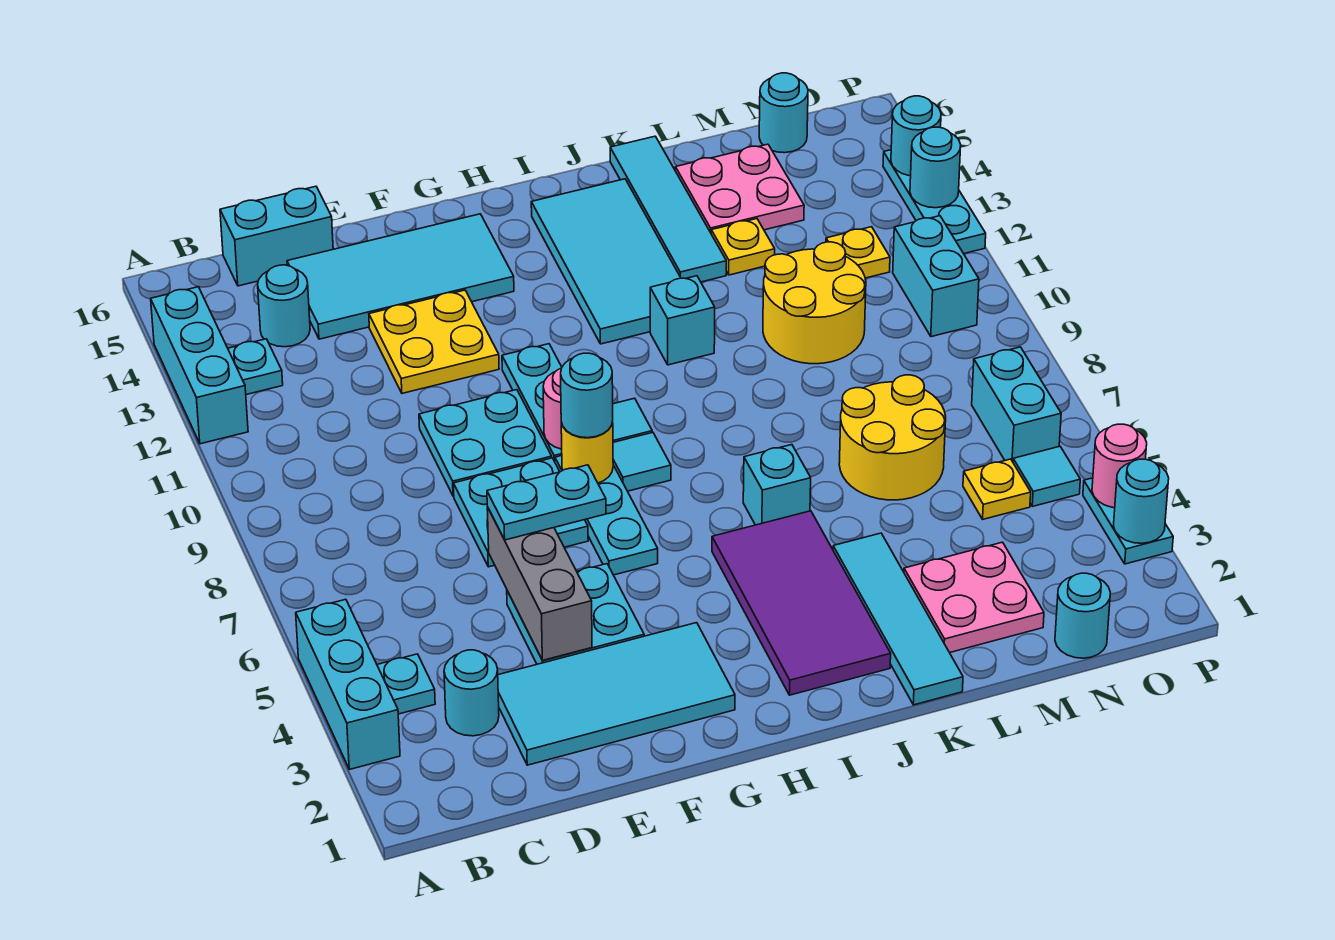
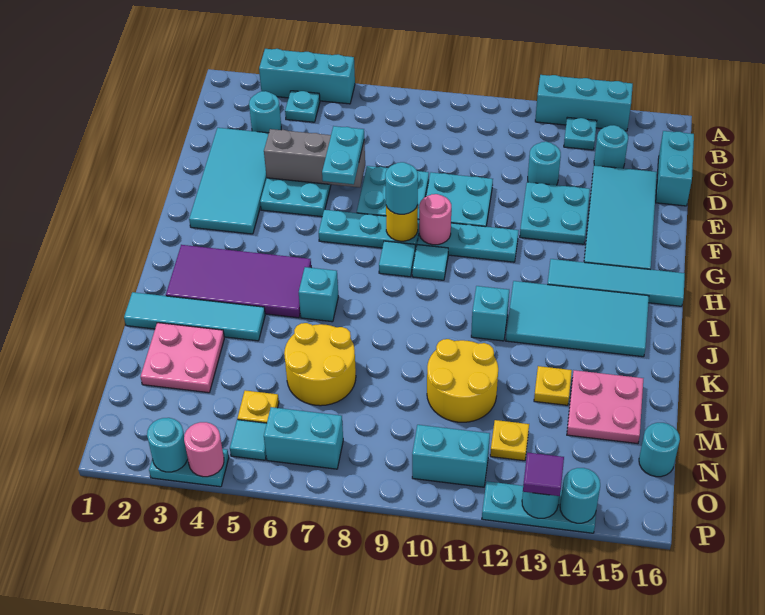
yellow 2x2 plate [369,290,499,393] -> cyan 2x2 plate [520,182,590,244]
cyan 1x4 tile [610,136,726,282] -> cyan 1x4 tile moved to [547,259,685,306]
cyan 1x1 round brick [1055,573,1110,658] -> cyan 1x1 round brick moved to [528,142,561,185]
none -> purple 1x1 tile [523,453,564,496]

